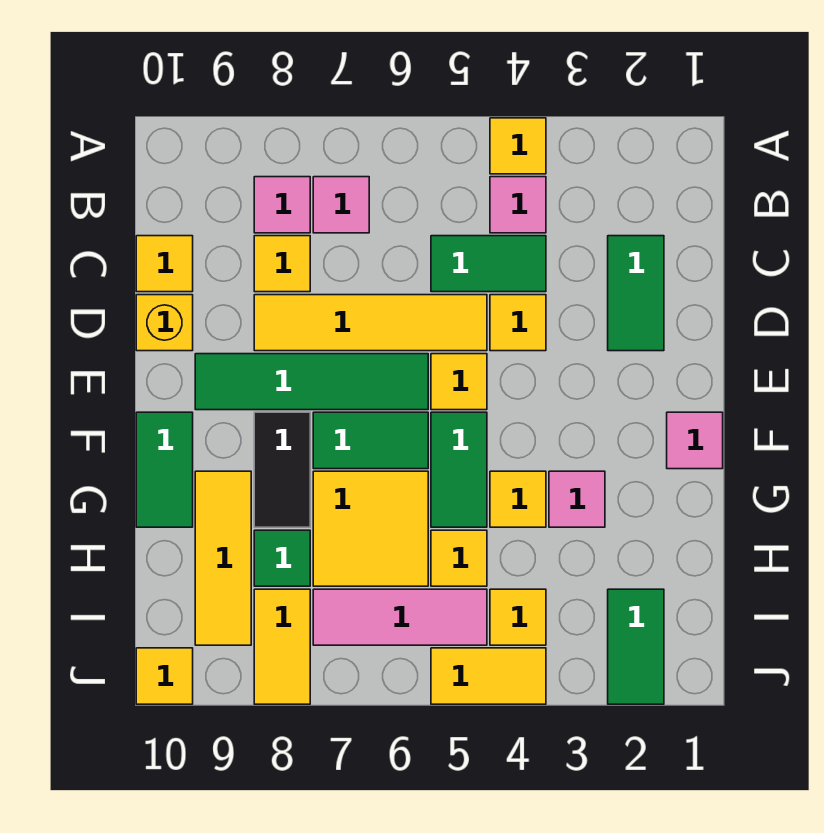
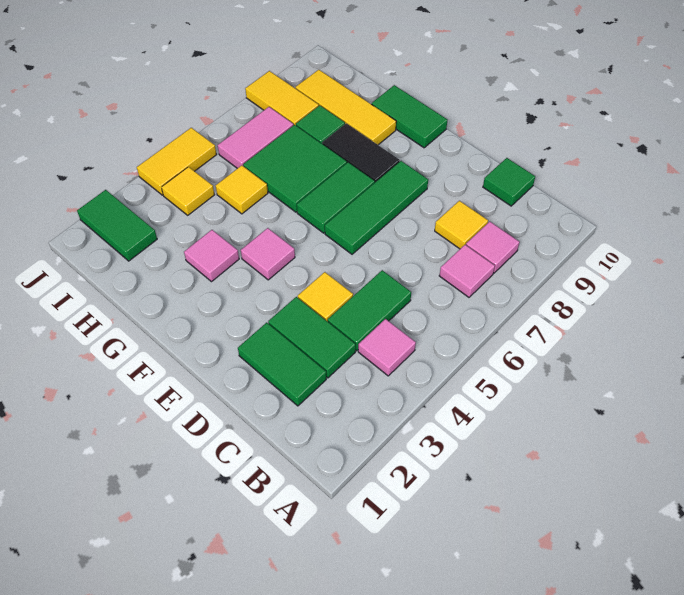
yellow 1x1 tile [490,118,546,174] -> none
yellow 1x1 tile [136,236,193,292] -> green 1x1 tile [483,158,535,206]
yellow 1x4 tile [254,295,487,351] -> none
yellow 1x1 brick [136,295,193,351] -> none
yellow 1x1 tile [431,354,487,410] -> none
green 1x4 tile [195,354,428,410] -> green 1x3 tile [325,161,428,254]
pink 1x1 tile [667,412,723,469] -> pink 1x1 tile moved to [241,228,295,280]
green 1x2 tile [431,412,487,527] -> green 1x2 tile moved to [268,297,356,378]
yellow 1x1 tile [490,471,546,527] -> none
yellow 2x2 tile [313,471,428,586] -> green 2x2 tile [243,125,347,212]
pink 1x3 tile [313,589,487,645] -> pink 1x2 tile [218,107,293,168]
yellow 1x1 tile [136,648,193,704] -> none

